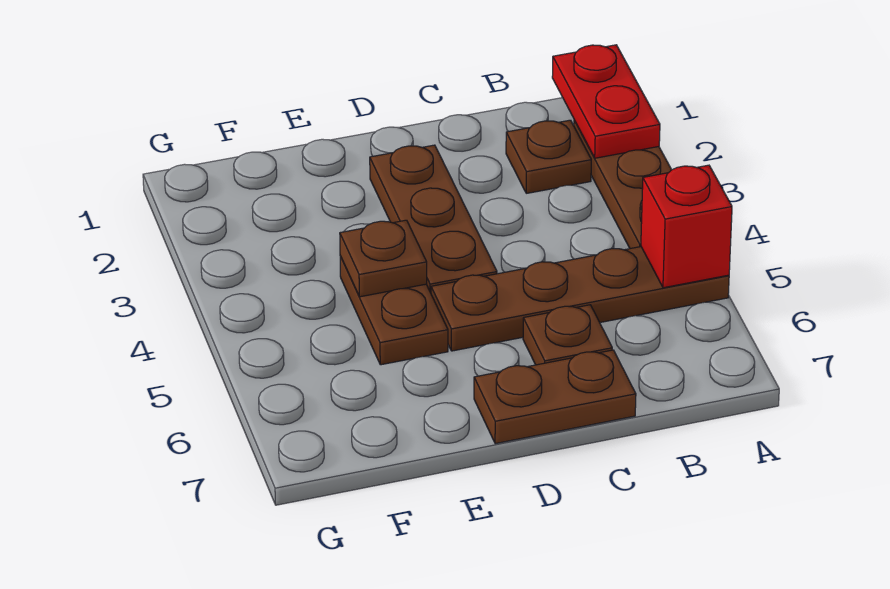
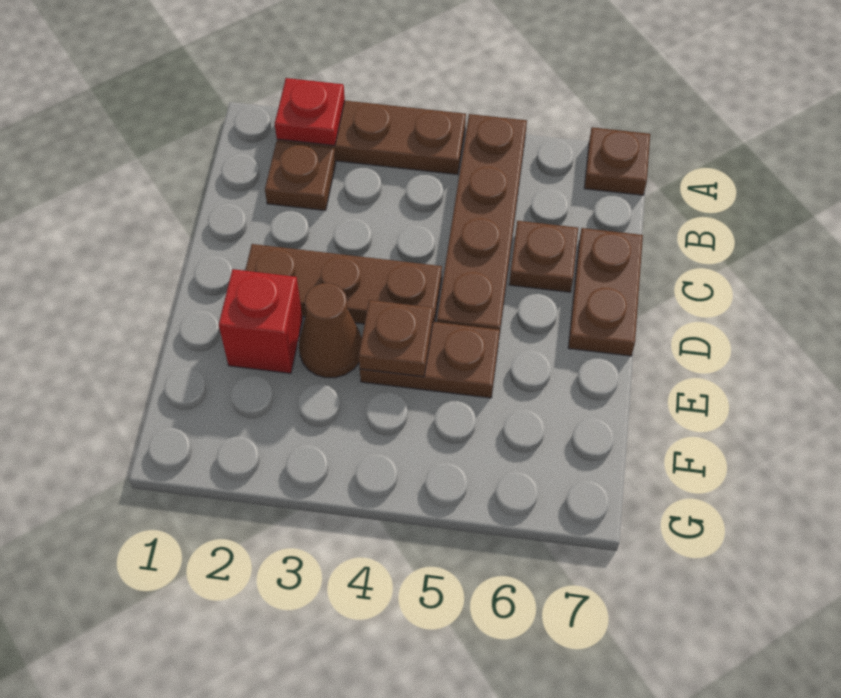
red 1x2 plate [552,45,660,158] -> red 1x1 plate [275,78,345,146]
red 1x1 brick [641,165,732,288] -> red 1x1 brick moved to [219,269,303,373]
none -> brown 1x1 plate [584,127,650,195]
none -> brown 1x1 cone [299,283,362,378]

